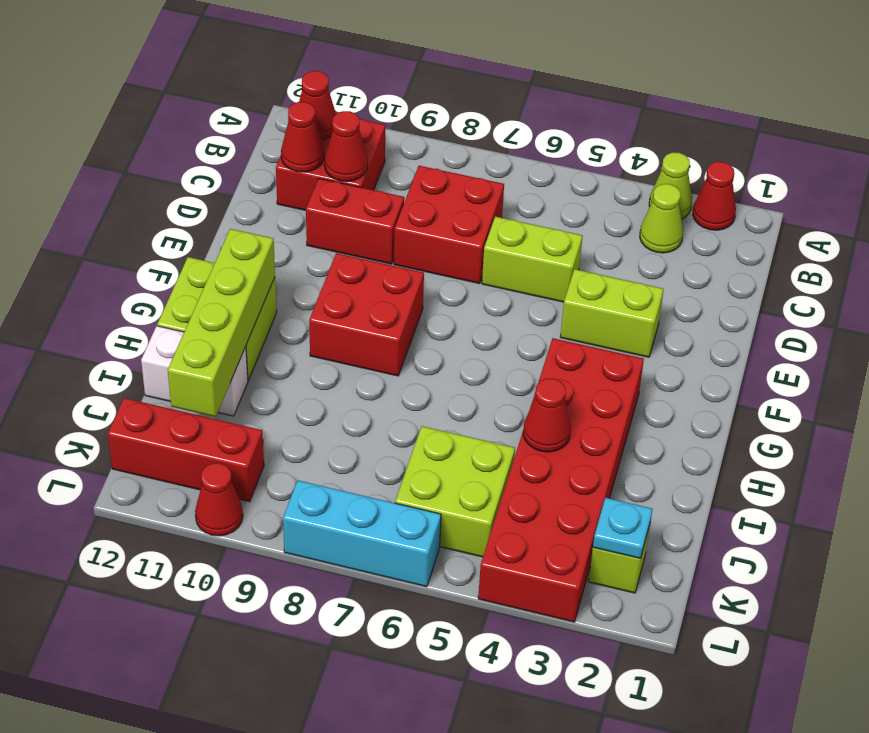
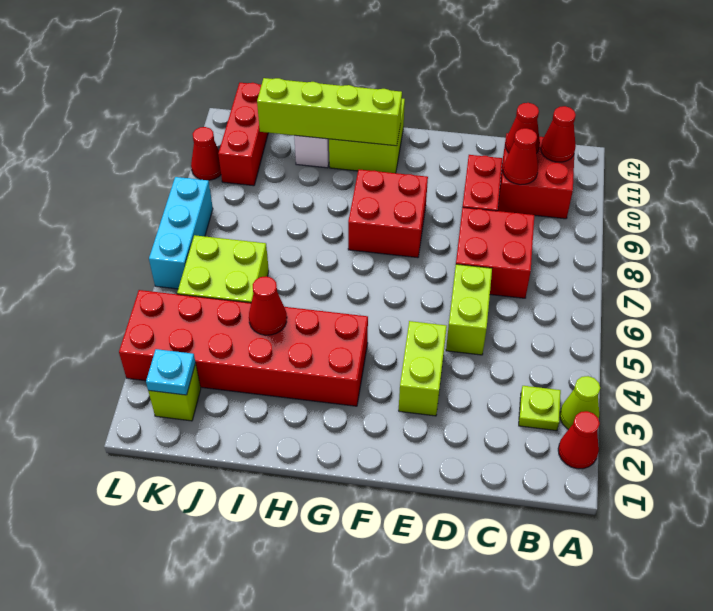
lime 1x1 cone [640,184,683,253] -> lime 1x1 plate [519,386,561,431]

